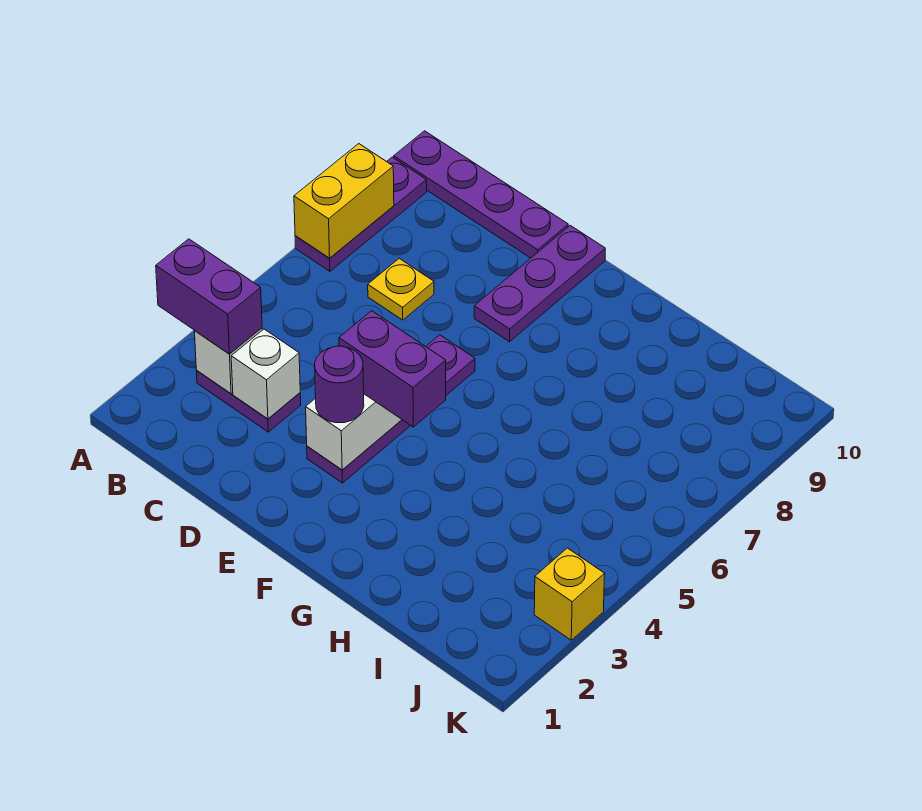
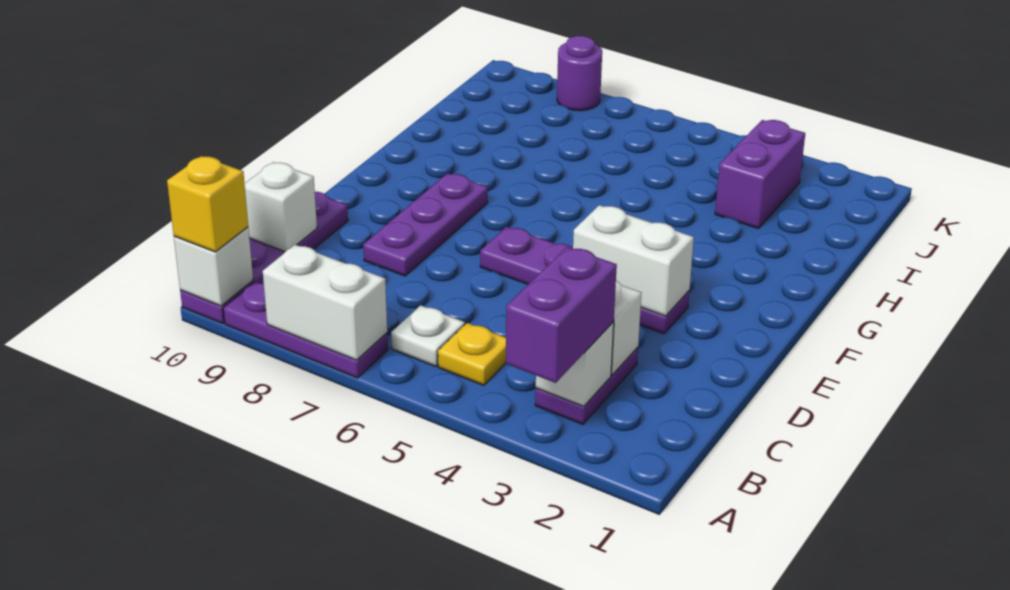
yellow 1x2 brick [294,144,394,258] -> white 1x2 brick [263,245,387,360]
none -> white 1x1 brick [174,227,253,306]
none -> white 1x1 plate [391,305,465,367]
yellow 1x1 plate [368,258,434,320] -> yellow 1x1 plate moved to [438,323,506,385]
none -> white 1x1 brick [245,162,317,252]
purple 1x1 round brick [315,346,364,423] -> purple 1x1 round brick moved to [557,36,602,111]
purple 1x2 brick [339,311,446,427] -> purple 1x2 brick moved to [715,120,805,229]
purple 1x3 plate [474,225,605,342] -> purple 1x3 plate turned to [363,173,488,276]
yellow 1x1 brick [534,548,605,640] -> yellow 1x1 brick moved to [167,156,248,252]

